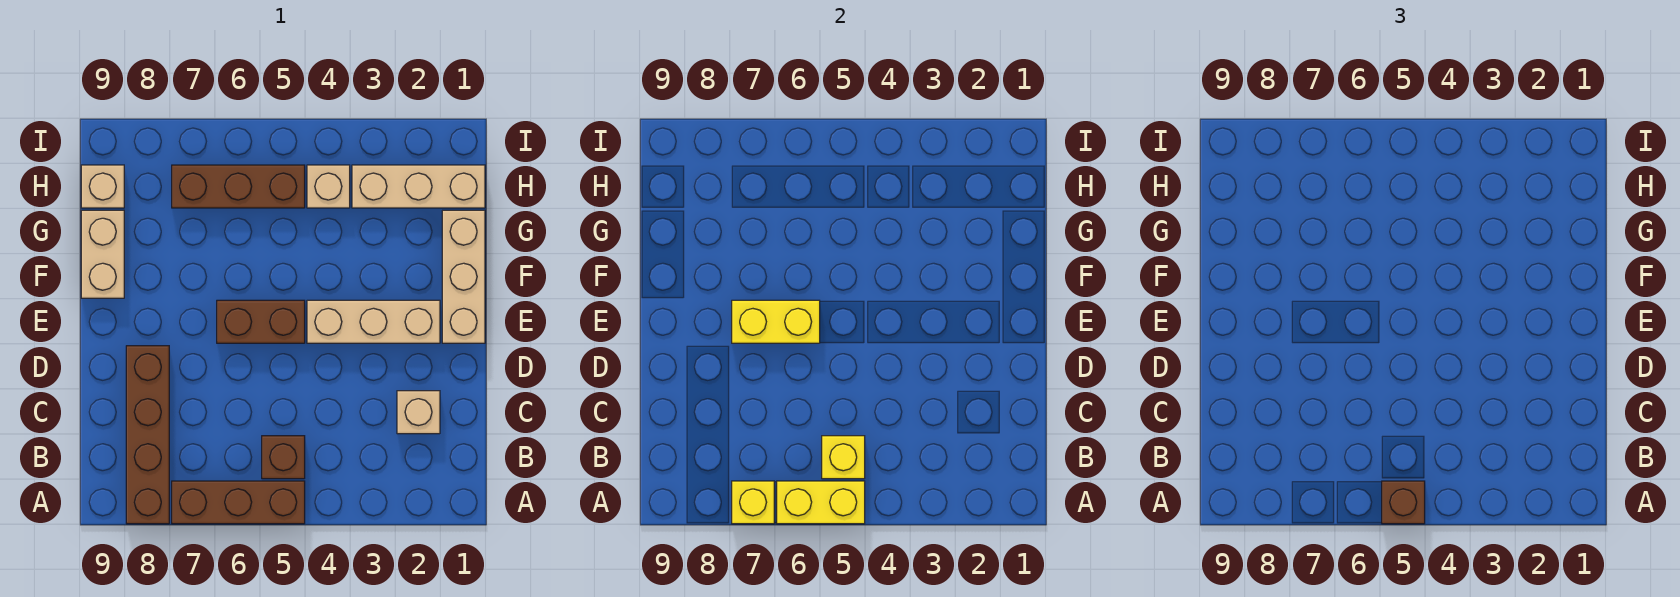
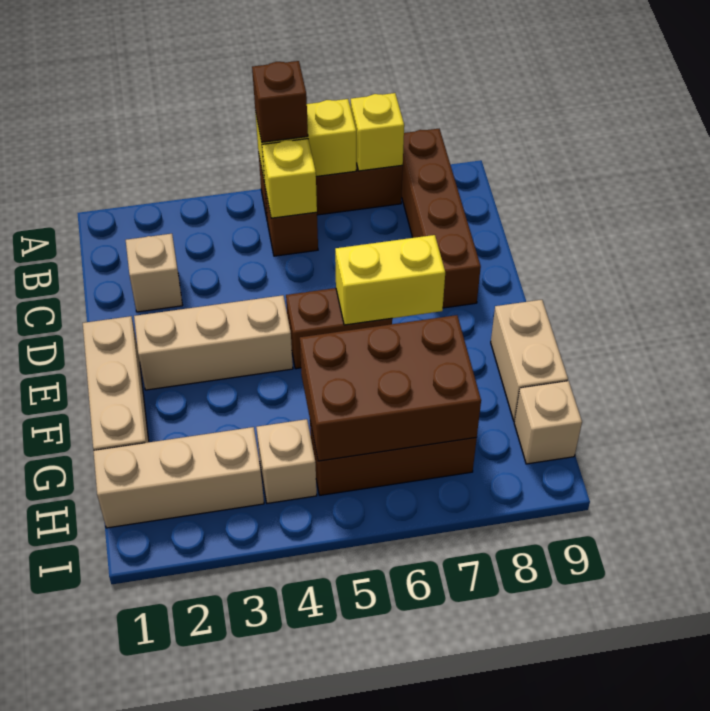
none -> brown 2x3 brick [300,315,481,461]

